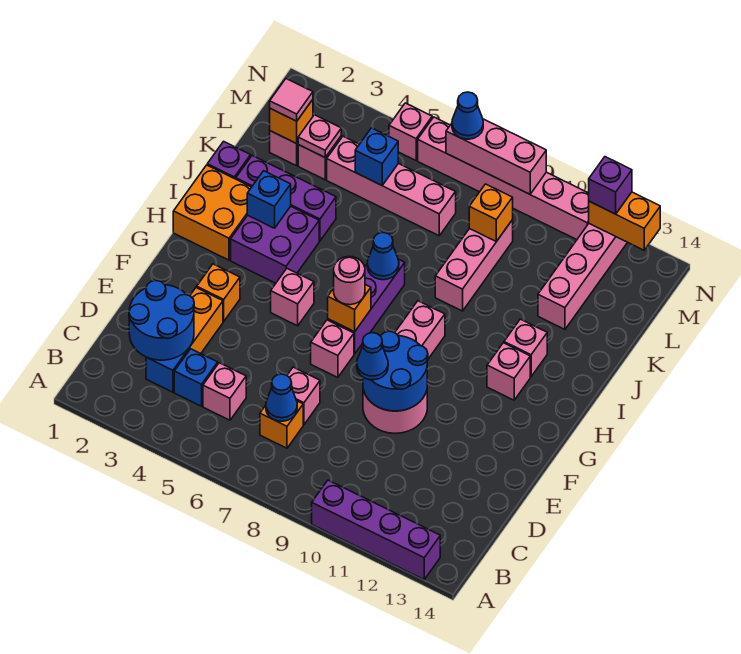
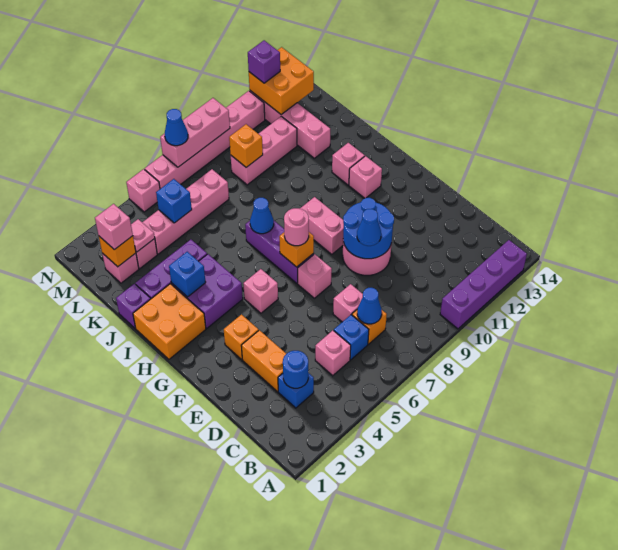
blue 2x2 round brick [129,281,194,360] -> blue 1x1 round brick [283,351,308,388]
blue 1x1 brick [174,349,218,406] -> blue 1x1 brick moved to [334,315,369,360]
pink 1x3 brick [435,220,513,311] -> pink 1x3 brick turned to [231,116,297,185]
pink 1x1 tile [270,79,313,121] -> pink 1x1 brick [95,204,133,250]
orange 1x2 brick [589,192,660,250] -> orange 2x2 brick [249,47,314,114]

